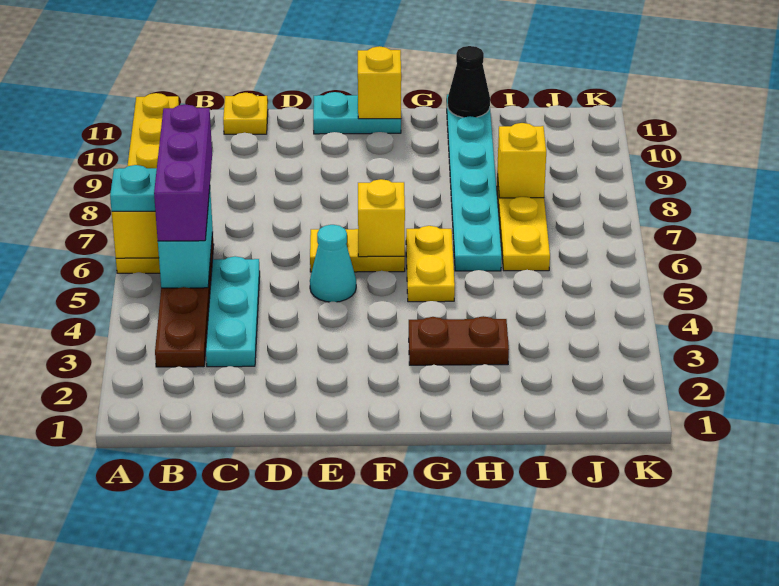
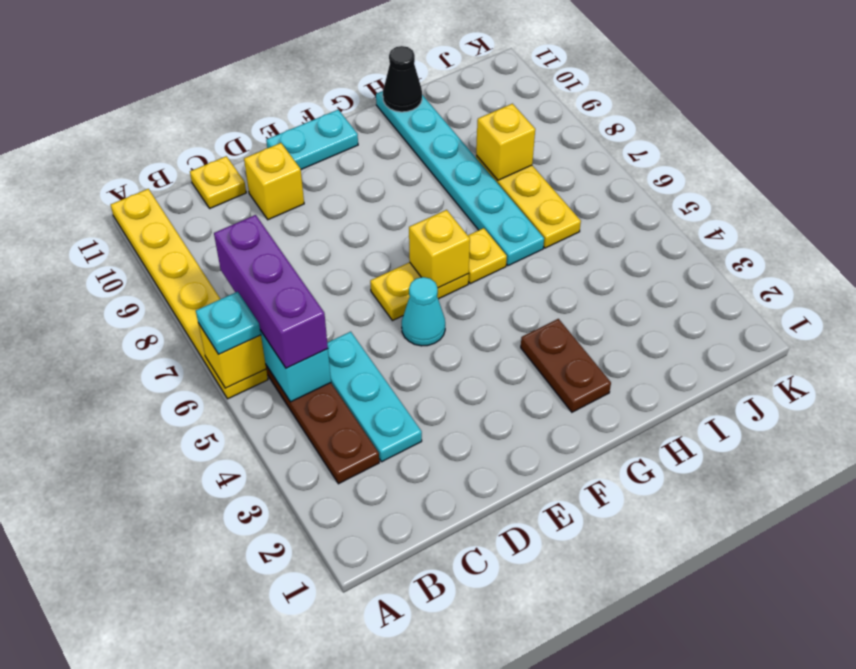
yellow 1x1 brick [358,46,401,119] -> yellow 1x1 brick moved to [244,143,304,220]
brown 1x2 plate [409,316,509,365] -> brown 1x2 plate turned to [521,319,611,412]
yellow 1x2 plate [406,226,455,302] -> yellow 1x1 plate [468,228,507,284]

